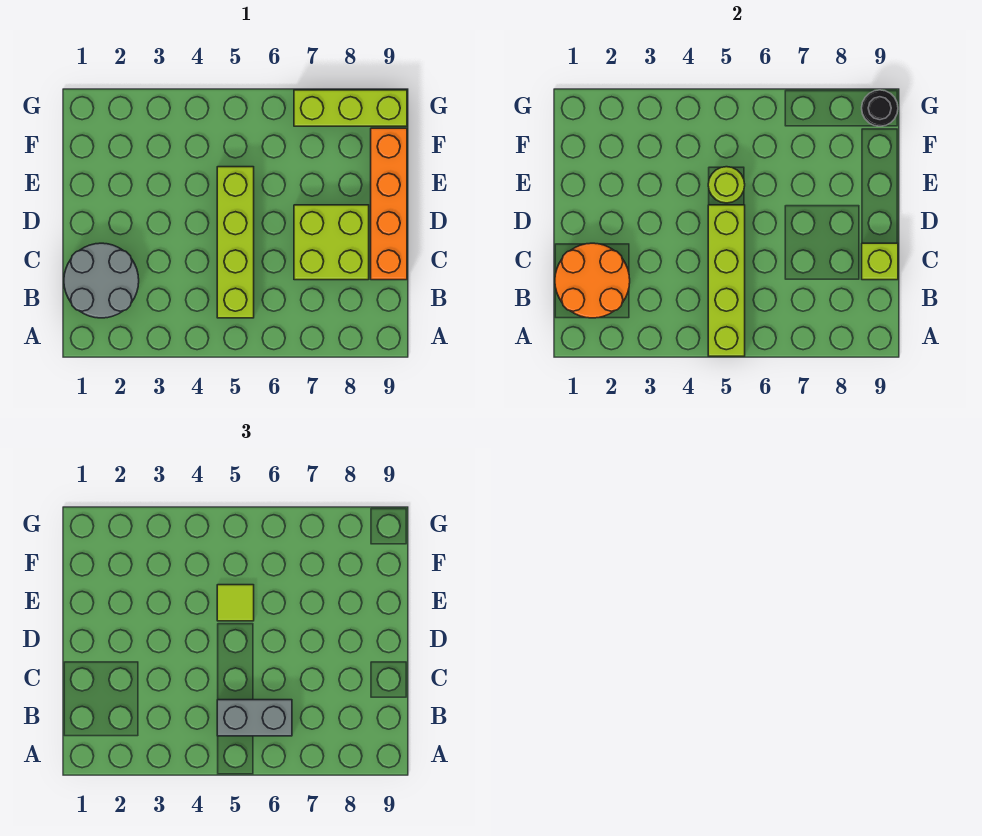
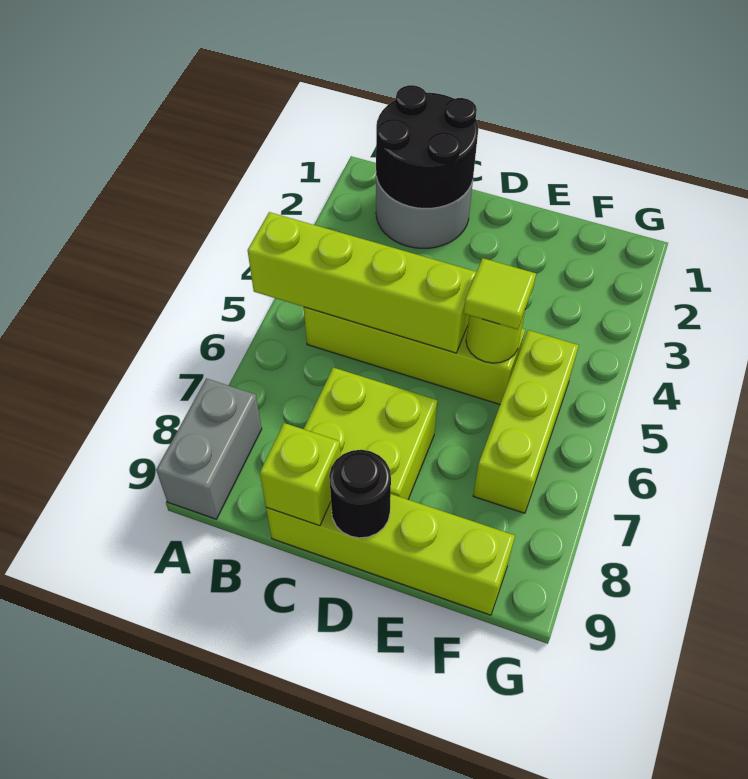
orange 2x2 round brick [555,243,630,318] -> black 2x2 round brick [376,85,478,209]
grey 1x2 brick [217,700,292,736] -> grey 1x2 brick moved to [156,379,262,519]
orange 1x4 brick [371,128,407,280] -> lime 1x4 brick [266,494,515,615]
lime 1x3 brick [294,90,407,126] -> lime 1x3 brick moved to [473,330,579,513]
black 1x1 round brick [862,90,898,126] -> black 1x1 round brick moved to [329,450,391,538]

